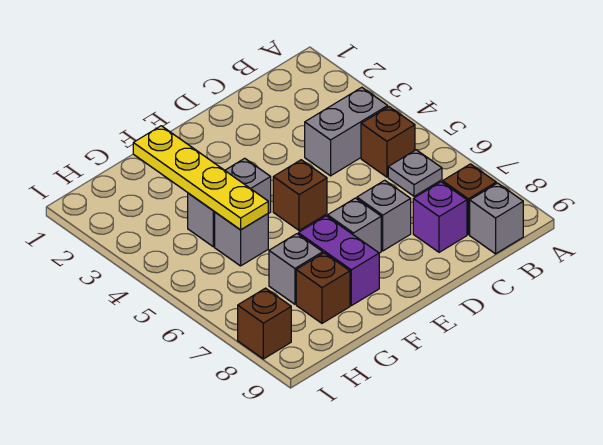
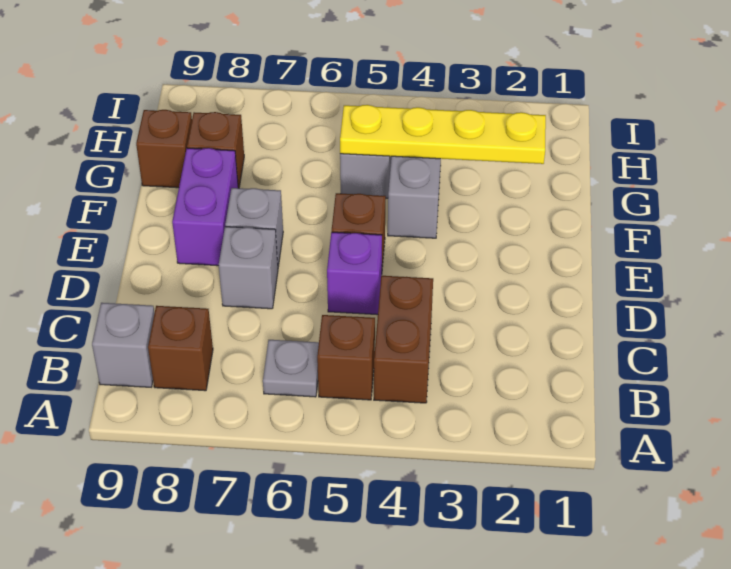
grey 1x2 brick [305,87,388,176] -> brown 1x2 brick [374,276,433,403]
purple 1x1 brick [413,182,467,252] -> purple 1x1 brick moved to [327,232,382,315]
purple 1x2 brick [298,216,379,306] -> purple 1x2 brick turned to [172,148,238,266]
grey 1x1 brick [269,234,323,304] -> none
brown 1x1 brick [238,288,291,359] -> brown 1x1 brick moved to [136,110,192,188]

